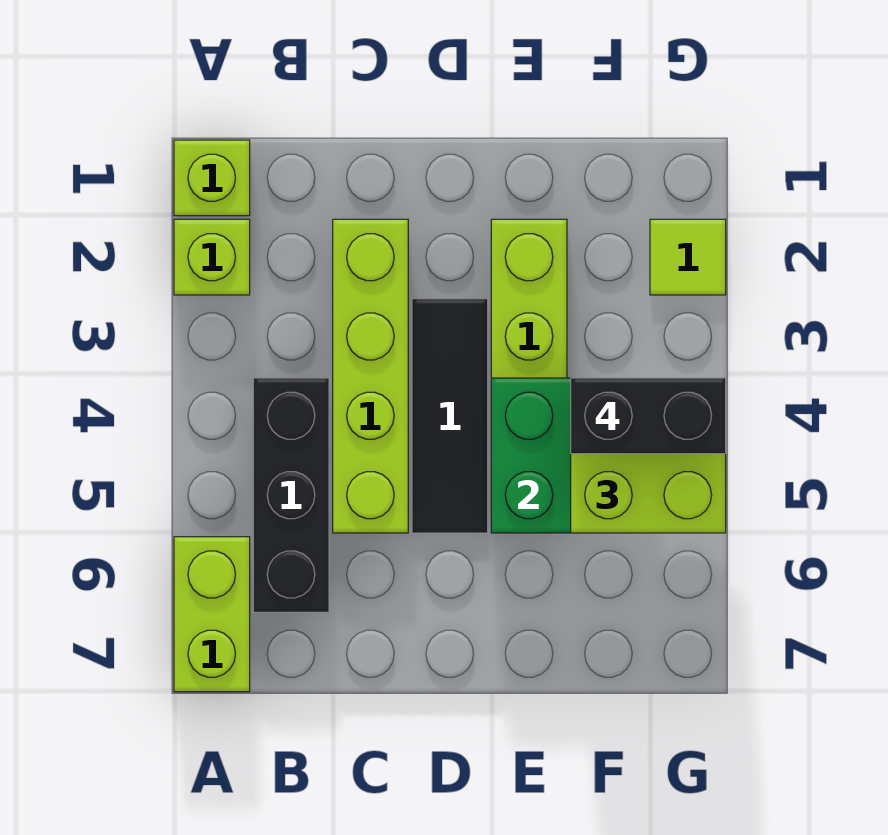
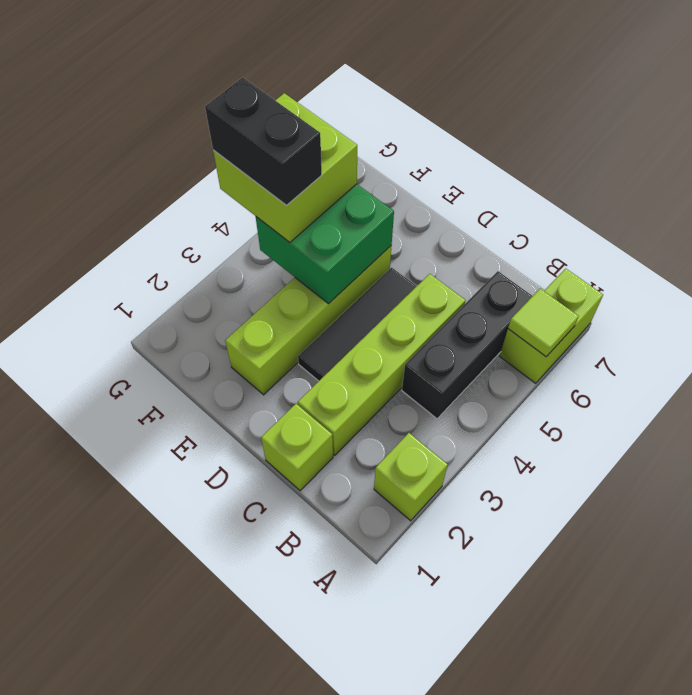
lime 1x1 brick [174,140,250,216] -> lime 1x1 brick moved to [261,404,333,491]
lime 1x1 tile [650,219,726,295] -> lime 1x1 tile moved to [508,289,579,356]

